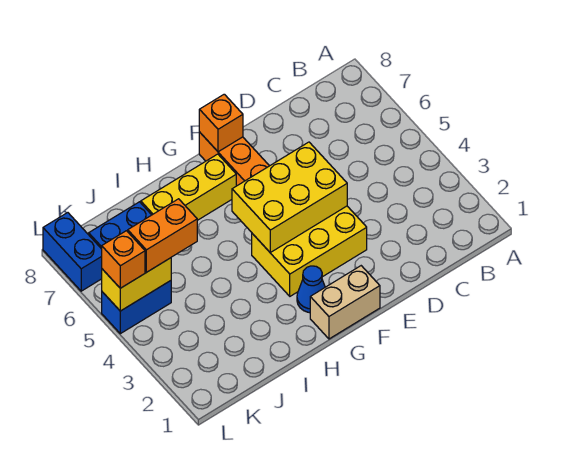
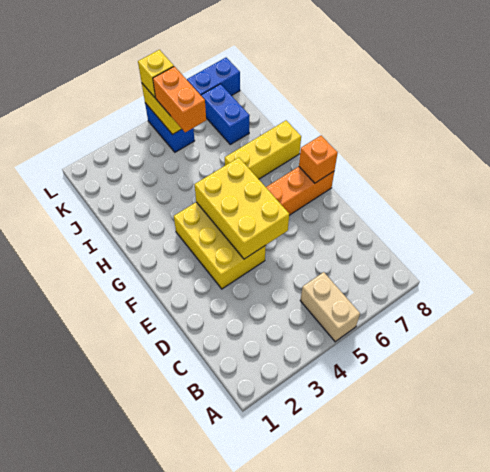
tan 1x2 brick [310,266,380,339] -> tan 1x2 brick moved to [300,272,360,342]
blue 1x1 cone [297,266,325,313] -> none
yellow 1x3 brick [141,154,236,220] -> yellow 1x3 brick turned to [225,121,301,179]
orange 1x1 brick [102,231,145,288] -> yellow 1x1 brick [138,50,174,98]

